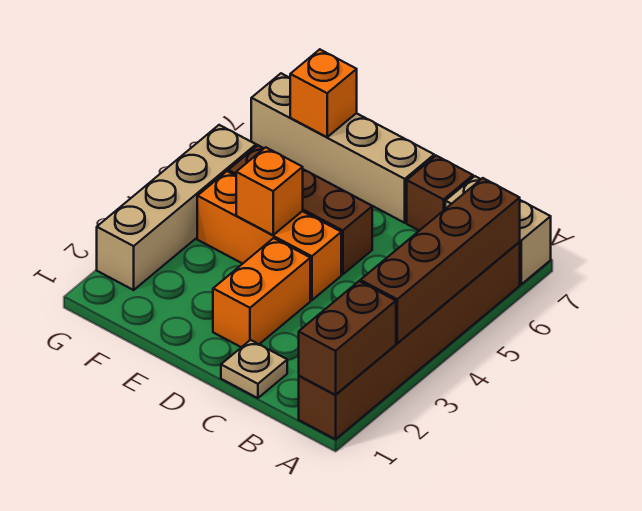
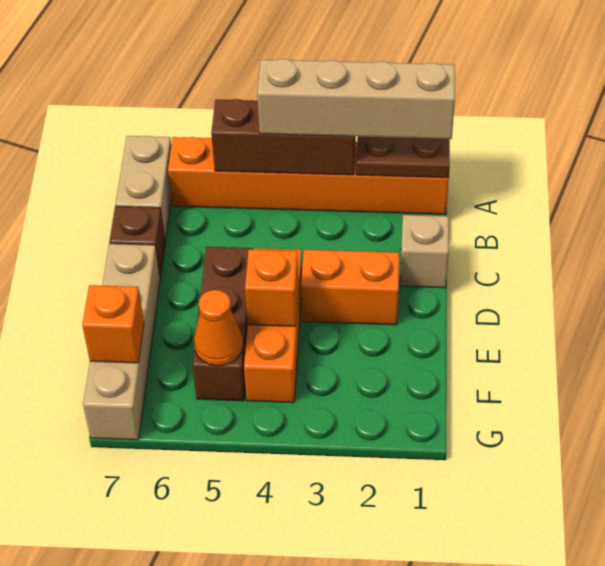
brown 1x6 brick [299,242,520,439] -> orange 1x6 brick [168,137,449,214]
brown 1x2 brick [299,281,396,395] -> brown 1x2 plate [356,137,450,178]
brown 1x4 brick [360,178,520,343] -> brown 1x3 brick [211,99,356,175]
tan 1x1 plate [221,340,287,398] -> tan 1x1 brick [400,215,449,288]
none -> orange 1x1 cone [194,290,243,366]
tan 1x4 brick [97,125,256,290] -> tan 1x4 brick moved to [257,59,455,139]

